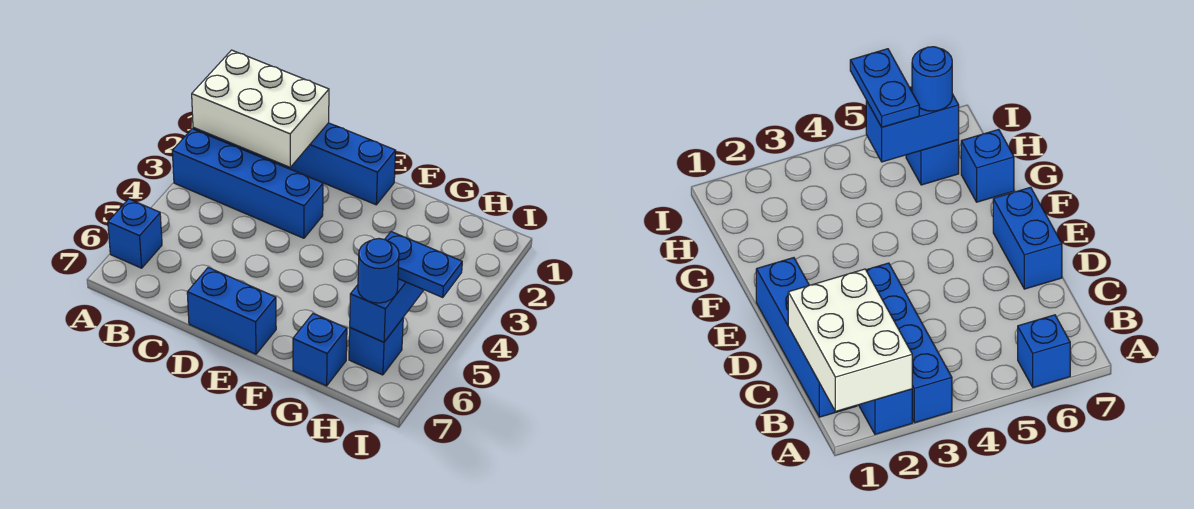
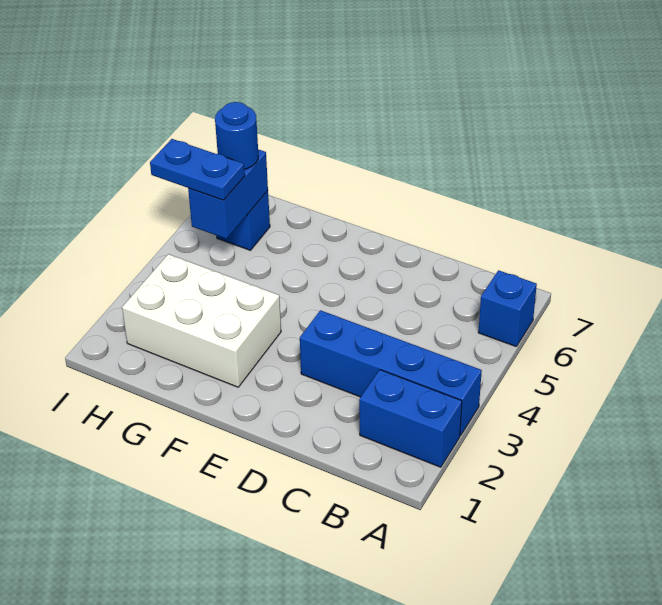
white 2x3 brick [192,50,329,167] -> white 2x3 brick moved to [122,254,281,387]
blue 1x4 brick [276,123,396,205] -> none
blue 1x2 brick [187,268,276,354] -> none
blue 1x1 brick [293,314,347,386] -> none

